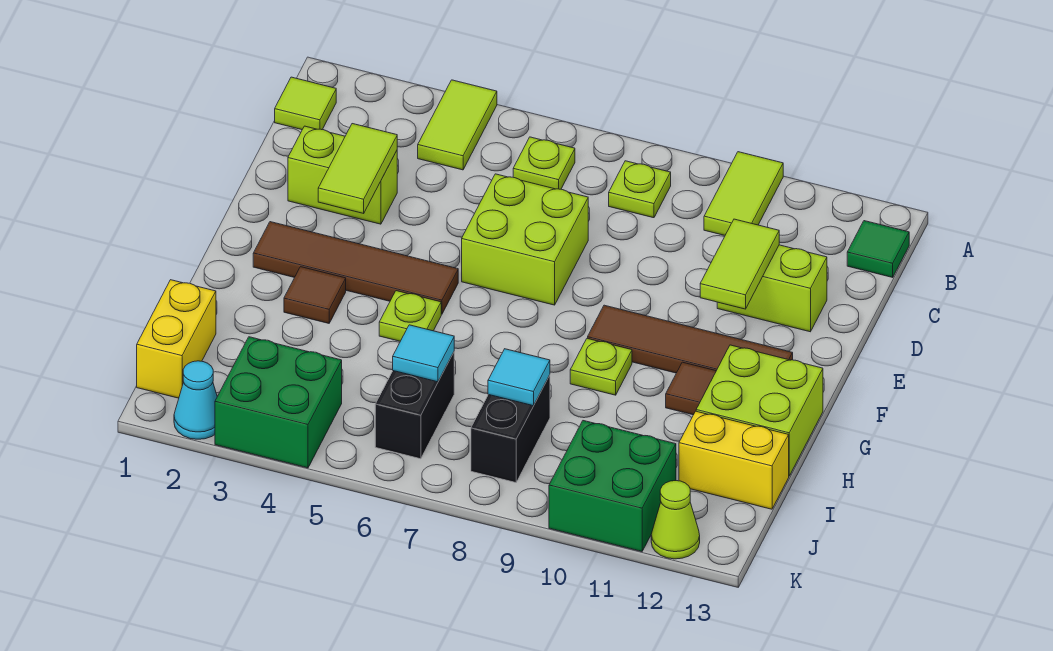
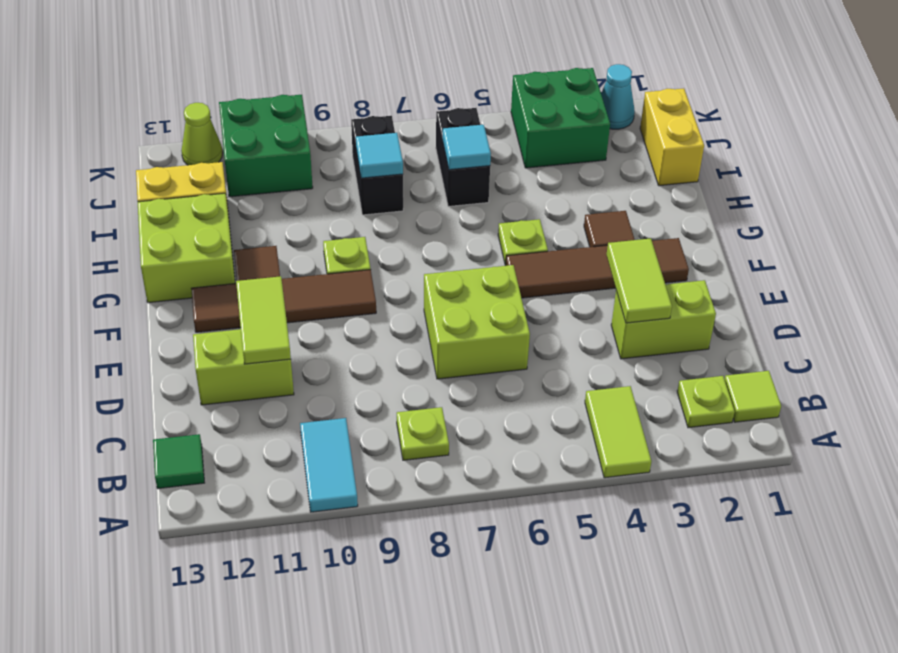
lime 1x2 tile [704,152,783,235] -> cyan 1x2 tile [300,418,358,512]
lime 1x1 plate [513,137,575,189] -> lime 1x1 plate moved to [677,376,735,428]

